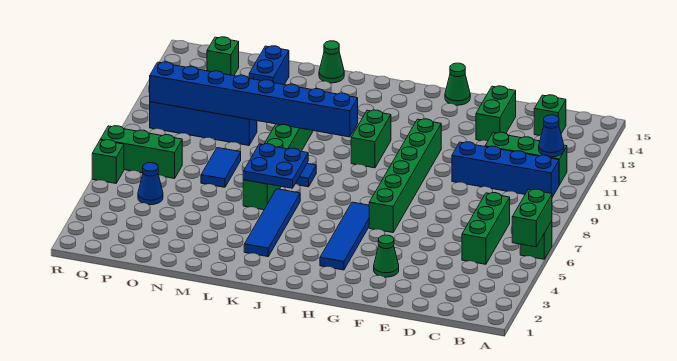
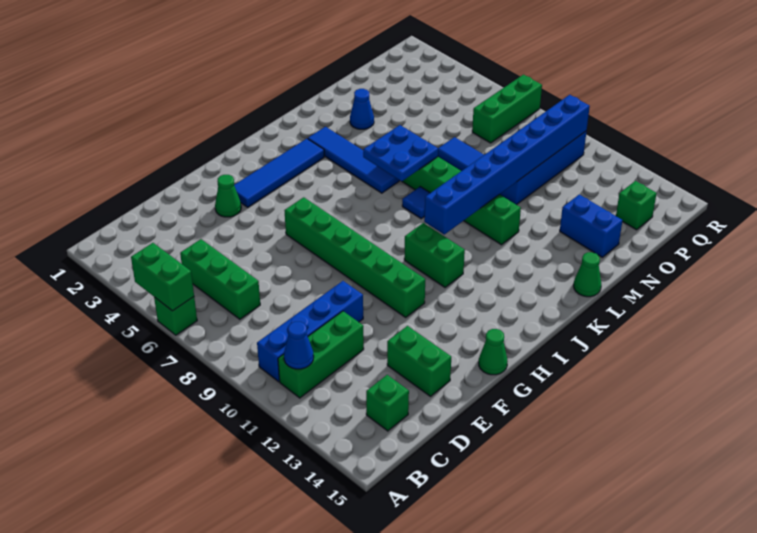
blue 1x4 tile [320,202,369,270] -> blue 1x4 tile turned to [234,139,324,207]
blue 1x1 cone [138,163,163,205] -> blue 1x1 cone moved to [350,89,374,129]
green 1x1 brick [92,140,124,183] -> none

